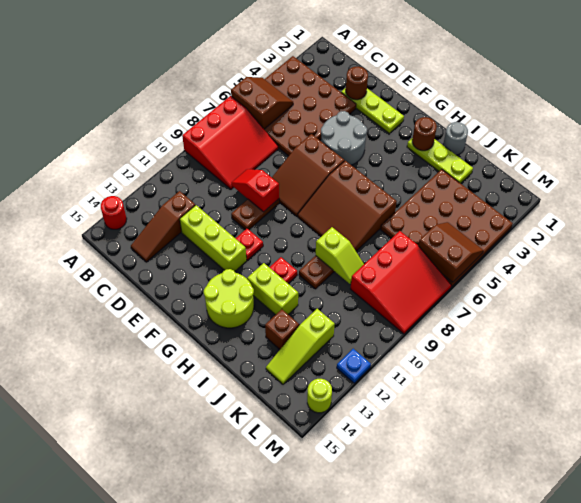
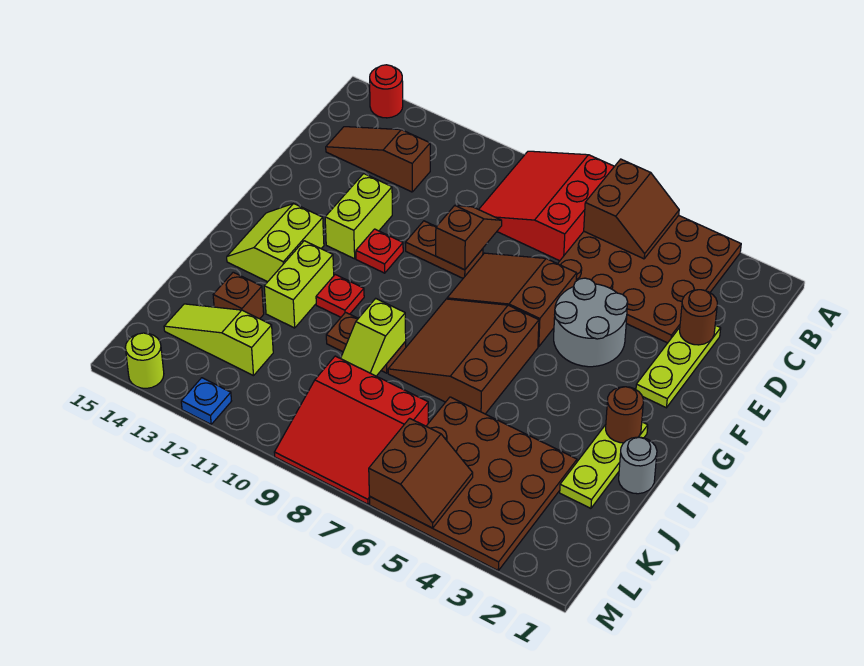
red 3x3 slope [182,96,278,189] -> red 3x3 slope turned to [479,151,614,261]
red 1x2 slope [231,169,279,212] -> brown 1x2 slope [436,205,502,270]
lime 1x3 brick [180,205,247,271] -> lime 1x2 brick [325,174,392,259]
lime 2x2 round brick [204,269,254,328] -> lime 2x2 slope [227,204,324,282]

